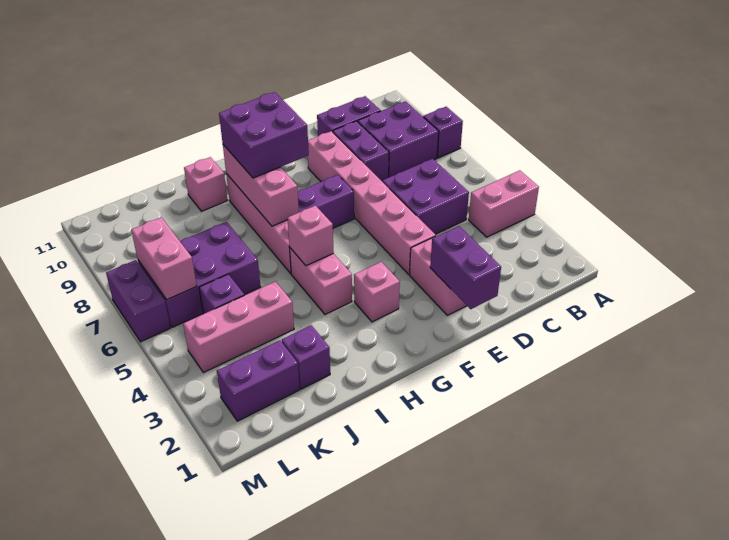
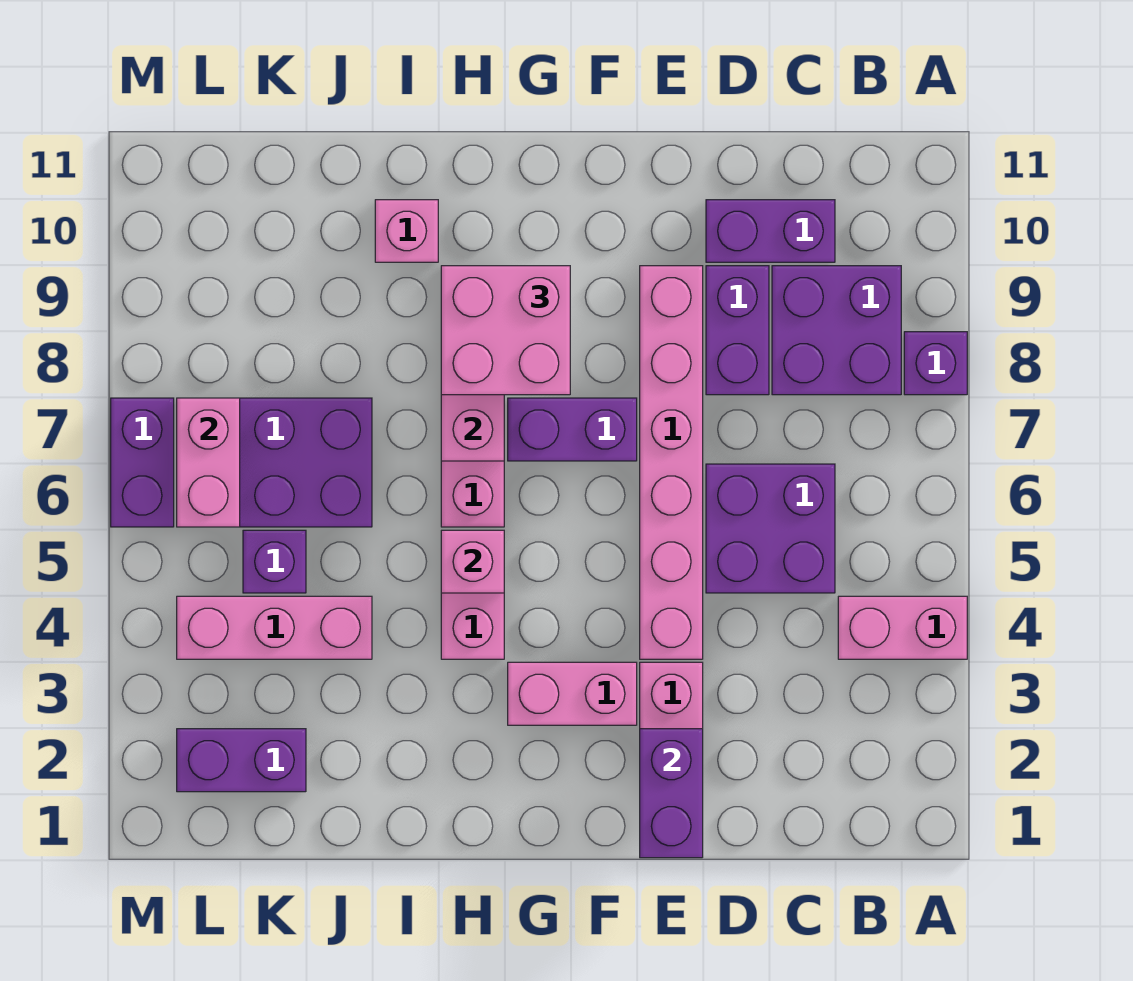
pink 1x1 brick [354,262,400,322] -> pink 1x2 brick [508,662,637,725]
purple 2x2 brick [219,92,309,178] -> pink 2x2 brick [441,266,570,395]
purple 1x1 brick [282,325,330,389] -> none

